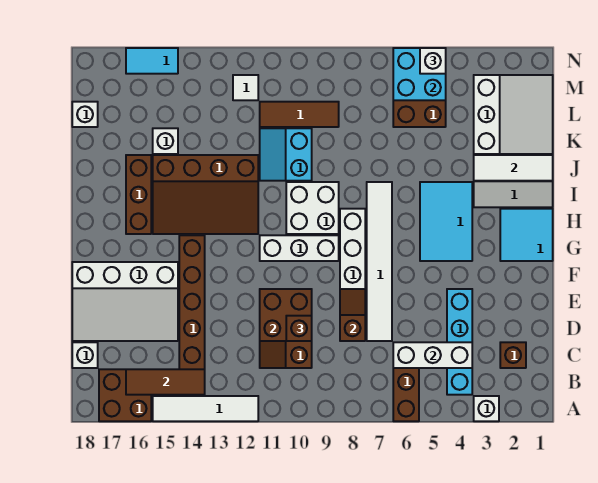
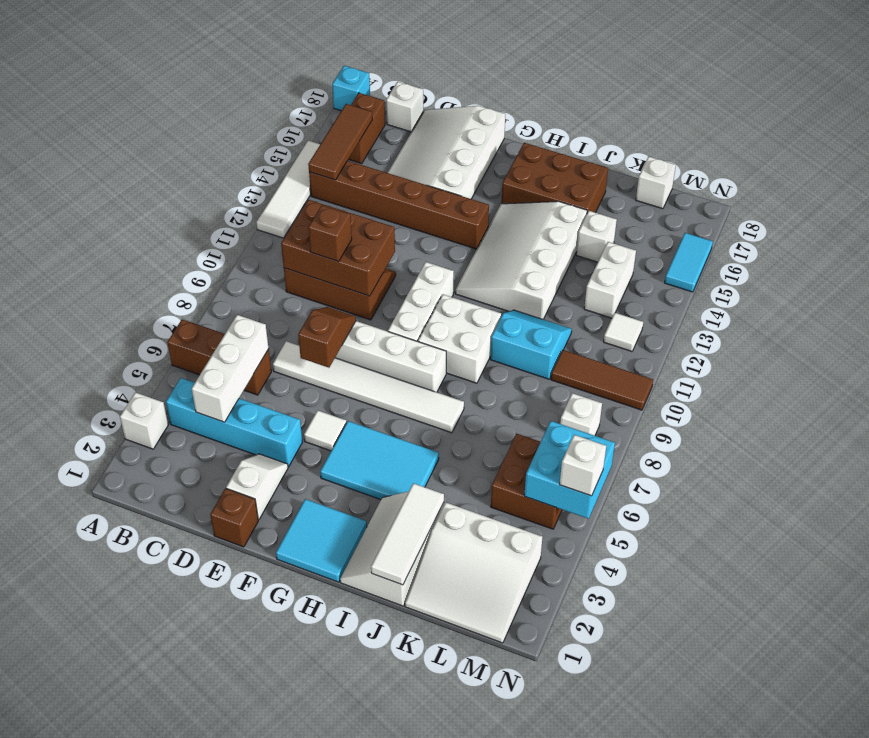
brown 2x2 brick [99,369,151,421] -> brown 1x2 brick [348,93,385,164]
none -> cyan 1x1 brick [332,66,370,111]
brown 1x1 brick [500,342,526,368] -> brown 1x1 brick moved to [210,488,258,547]
brown 1x2 slope [340,289,365,341] -> brown 1x2 slope turned to [298,307,356,368]
brown 2x2 brick [260,289,312,341] -> brown 2x3 brick [281,200,395,296]
none -> white 1x2 slope [226,454,288,520]
none -> white 1x1 tile [304,410,346,451]
brown 3x4 slope [153,155,258,234] -> white 3x4 slope [455,201,587,319]
brown 1x3 brick [126,155,151,234] -> brown 2x3 brick [501,143,608,213]
brown 1x3 tile [260,102,339,127] -> brown 1x3 tile turned to [551,350,653,410]
none -> white 1x2 brick [584,242,636,318]
none -> white 1x1 brick [560,393,602,436]

